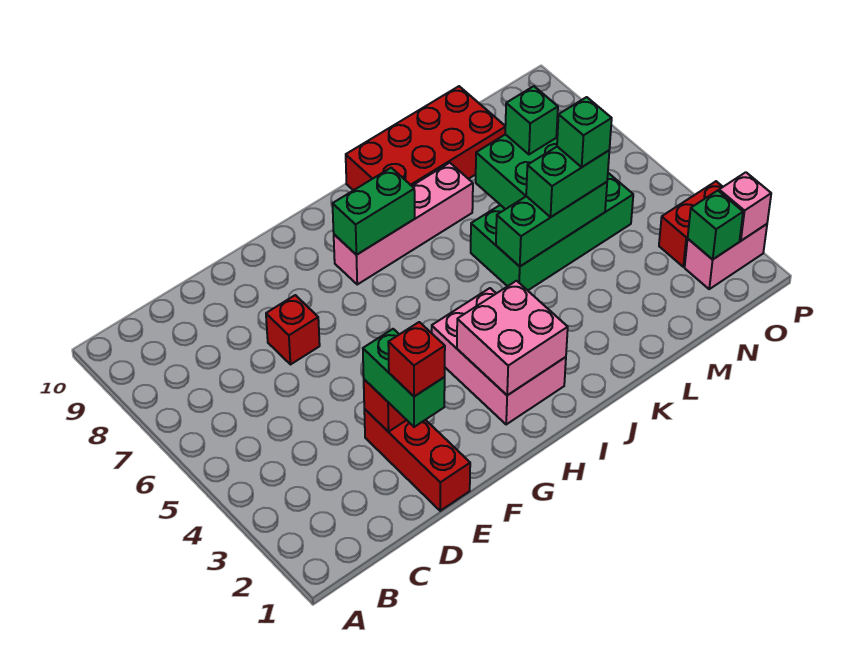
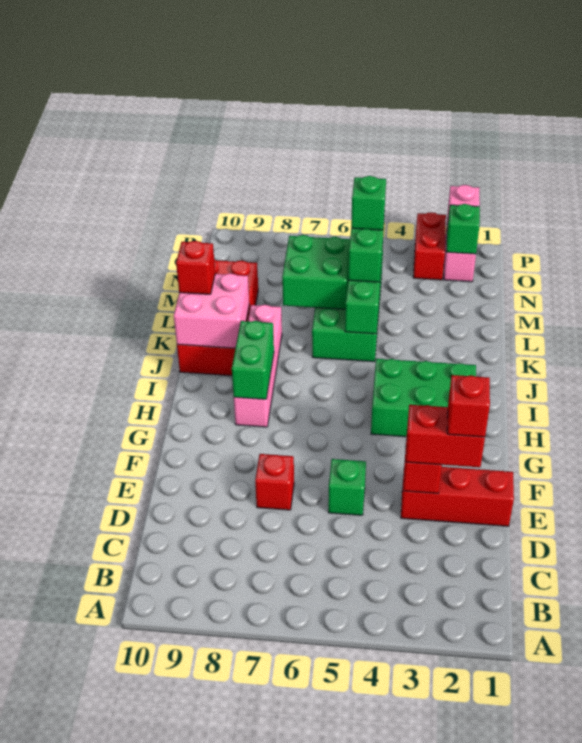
green 1x2 brick [363,329,445,427] -> red 1x2 brick [405,405,485,467]
pink 2x3 brick [432,288,566,424] -> green 2x3 brick [371,359,476,437]
pink 2x2 brick [457,281,568,395] -> pink 2x2 brick moved to [174,273,249,348]
none -> red 1x1 brick [176,241,215,294]
green 1x1 brick [505,86,558,154] -> green 1x1 brick moved to [328,459,366,515]

